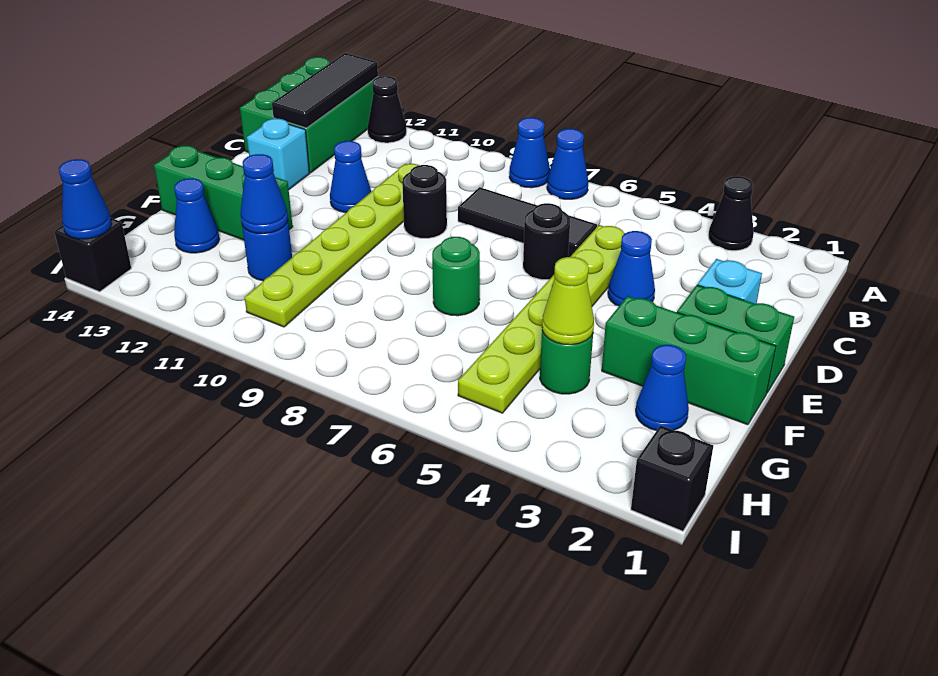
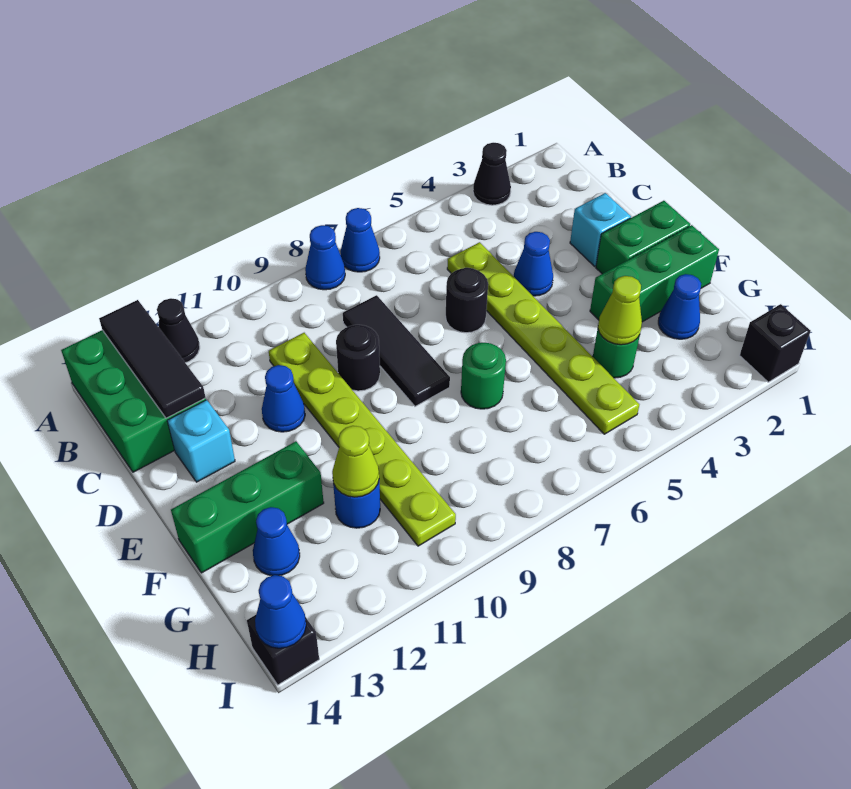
black 1x3 tile [458,187,597,257] -> black 1x3 tile turned to [343,295,450,406]
blue 1x1 cone [240,154,288,234] -> lime 1x1 cone [332,426,379,497]

